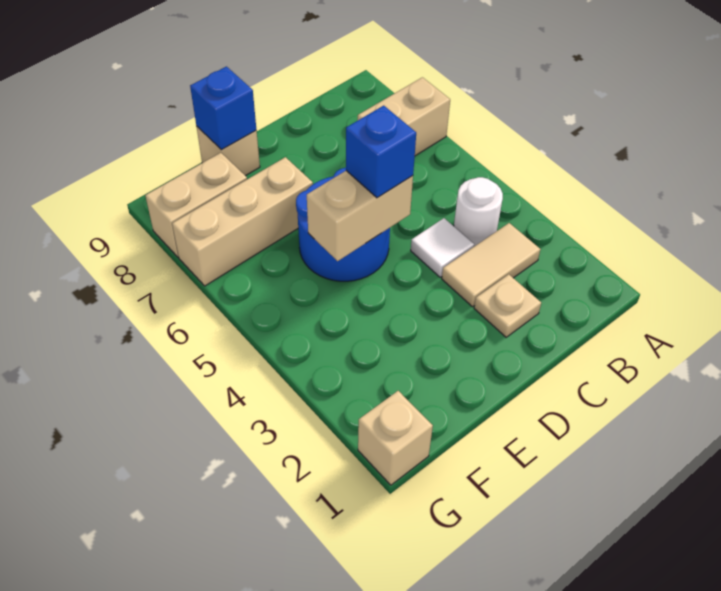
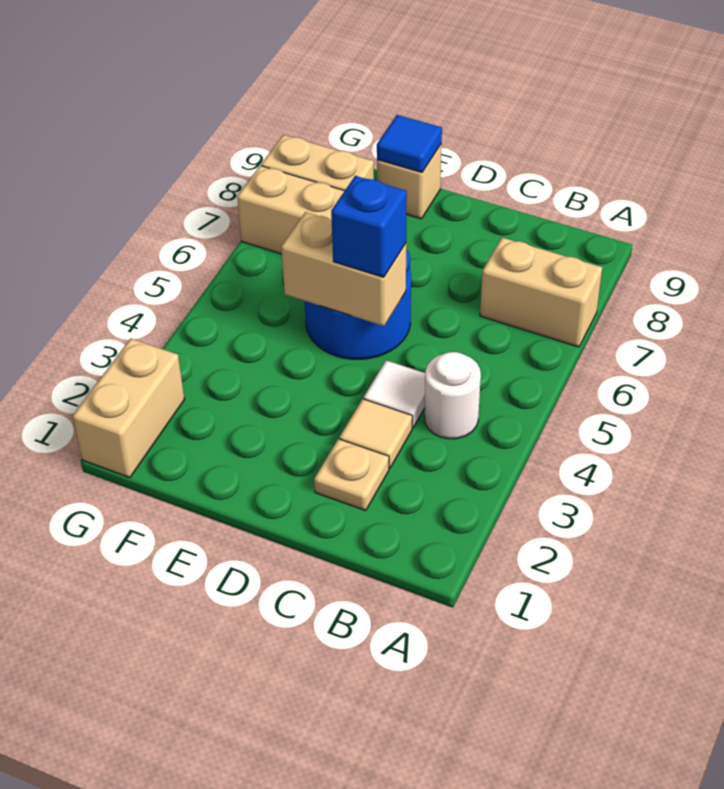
tan 1x2 tile [442,223,540,307] -> tan 1x1 tile [339,399,412,468]
blue 1x1 brick [190,67,256,150] -> blue 1x1 tile [377,115,442,172]
tan 1x1 brick [358,391,433,485] -> tan 1x2 brick [73,338,185,478]

